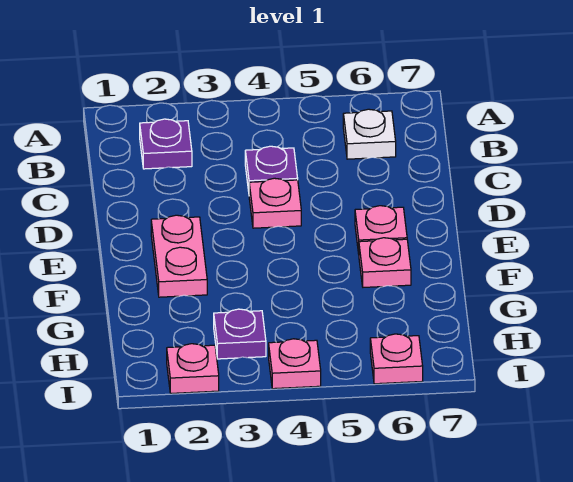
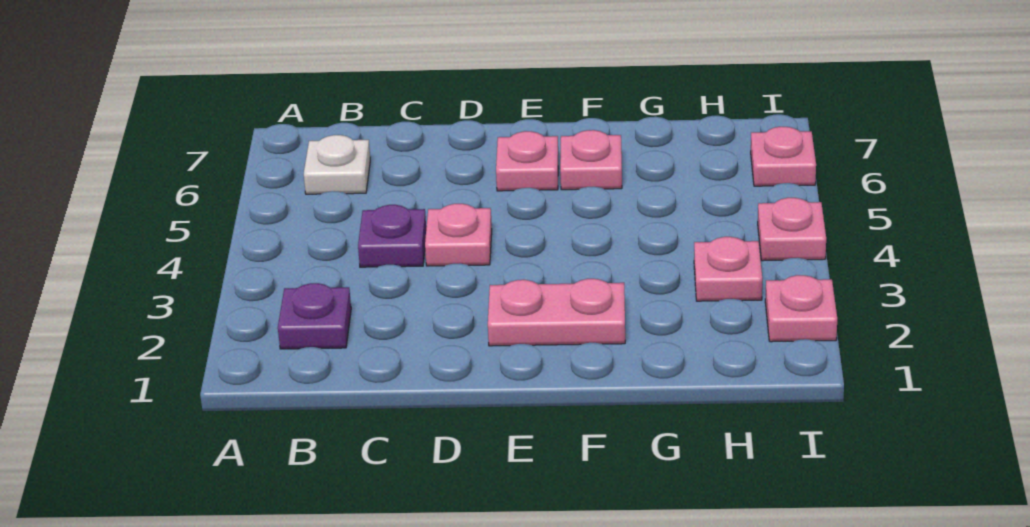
purple 1x1 plate [214,309,266,359] -> pink 1x1 plate [694,237,762,301]

